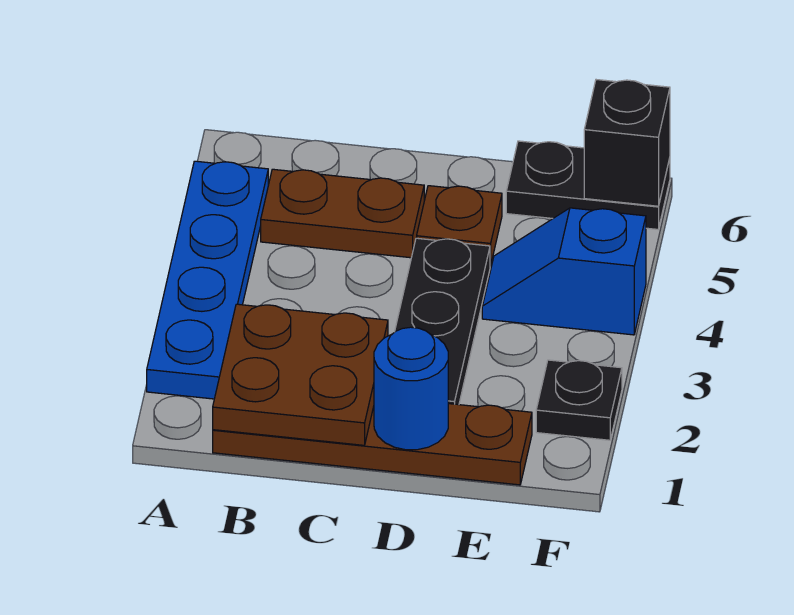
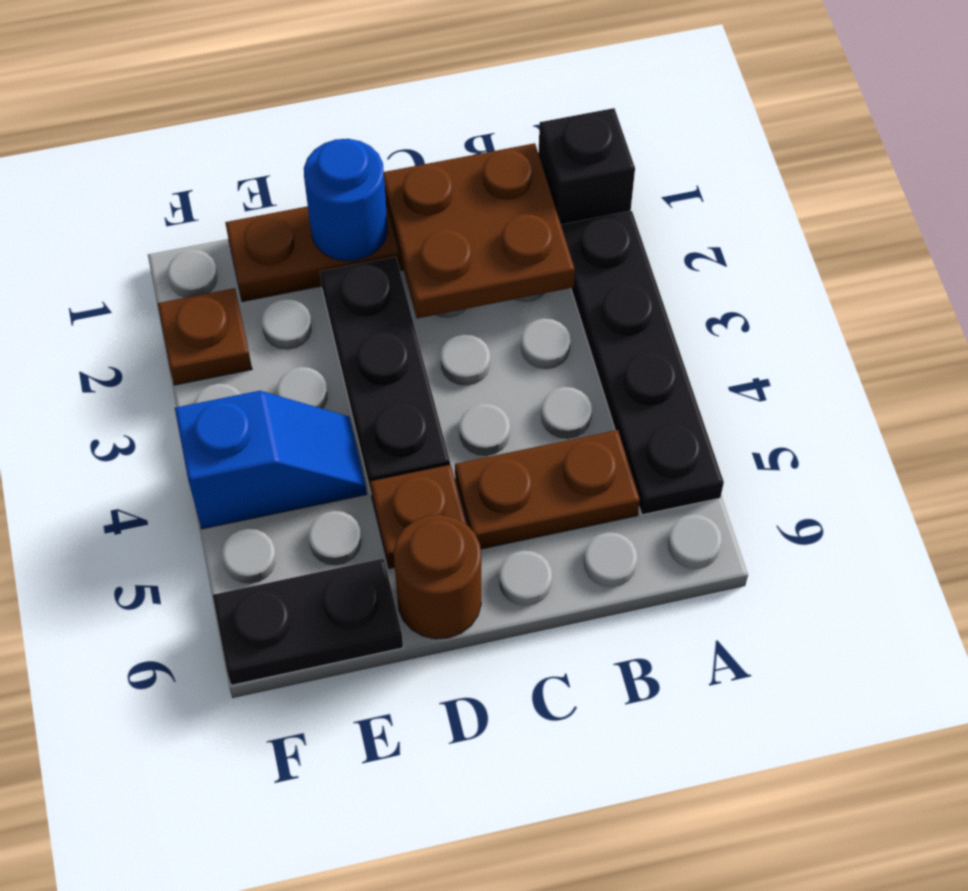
blue 1x4 plate [147,161,268,399] -> black 1x4 plate [561,211,724,515]
none -> brown 1x1 round brick [394,515,481,639]
black 1x1 plate [536,360,622,440] -> brown 1x1 plate [158,288,252,385]
black 1x1 brick [584,80,670,206] -> black 1x1 brick moved to [538,108,635,224]

